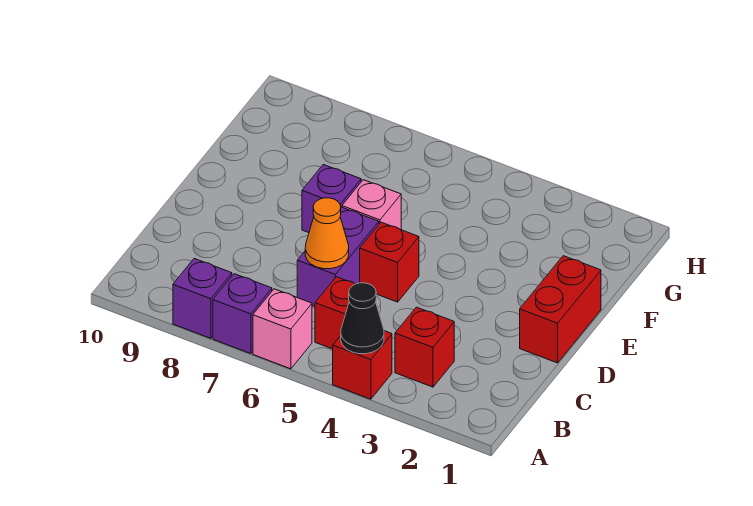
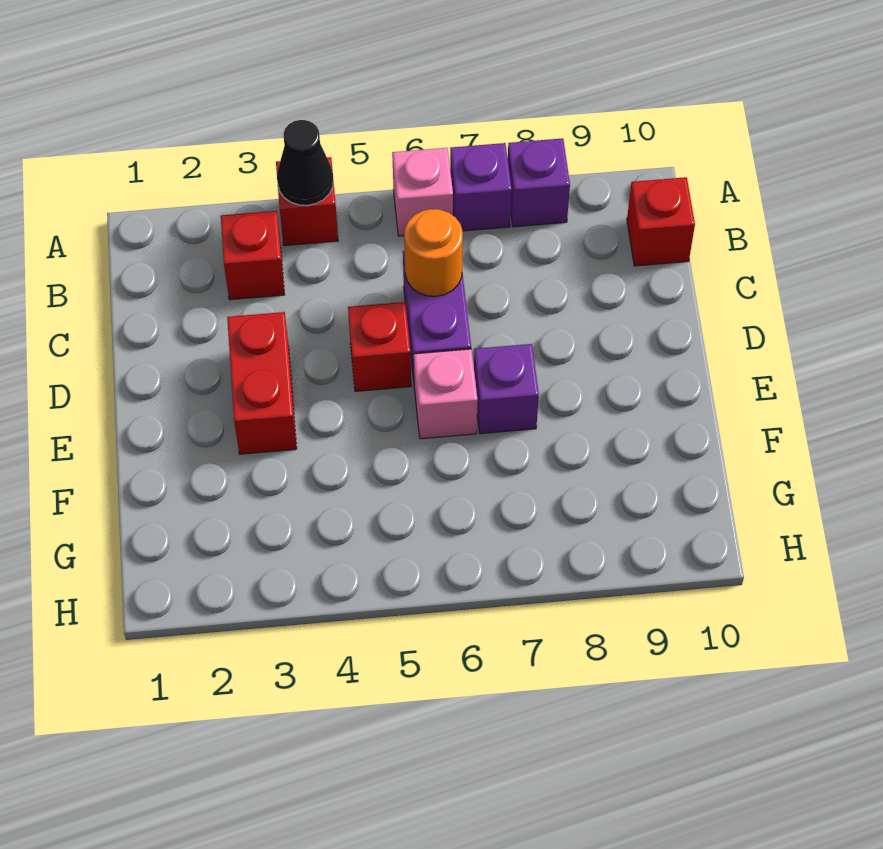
red 1x1 brick [315,277,355,349] -> red 1x1 brick moved to [627,177,695,266]
orange 1x1 cone [305,198,349,269] -> orange 1x1 round brick [404,209,463,296]
red 1x2 brick [520,256,601,363] -> red 1x2 brick moved to [227,312,297,454]

